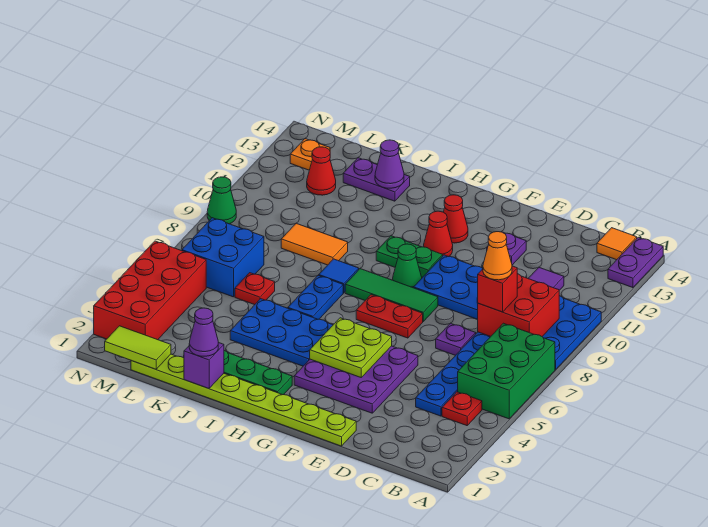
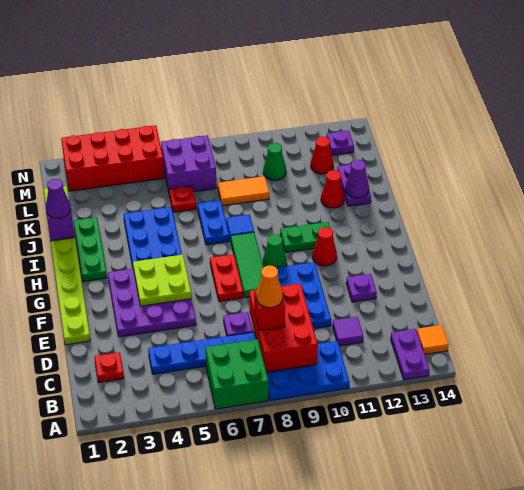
green 2x3 brick [458,323,555,419] -> green 2x2 brick [205,339,268,409]
purple 1x2 plate [608,237,663,288] -> purple 1x2 plate turned to [391,329,430,380]
red 1x1 plate [442,392,482,426] -> red 1x1 plate moved to [94,352,124,383]
red 2x2 brick [478,274,559,337] -> red 2x3 brick [249,284,318,372]
green 1x2 plate [376,236,443,277] -> green 1x2 plate turned to [280,222,334,253]
red 1x1 cone [444,195,468,243] -> red 1x1 cone moved to [321,170,344,208]
blue 1x2 plate [288,275,343,319] -> blue 1x2 plate turned to [197,200,229,245]
orange 1x2 tile [281,223,348,265] -> orange 1x2 tile turned to [218,176,269,206]
lime 1x2 tile [105,326,171,369] -> none
blue 2x2 brick [182,218,264,297] -> purple 2x2 brick [161,135,216,192]
orange 1x1 plate [290,139,330,170] -> purple 1x1 plate [327,130,354,155]
green 1x1 cone [207,177,236,224] -> green 1x1 cone moved to [263,143,286,180]

